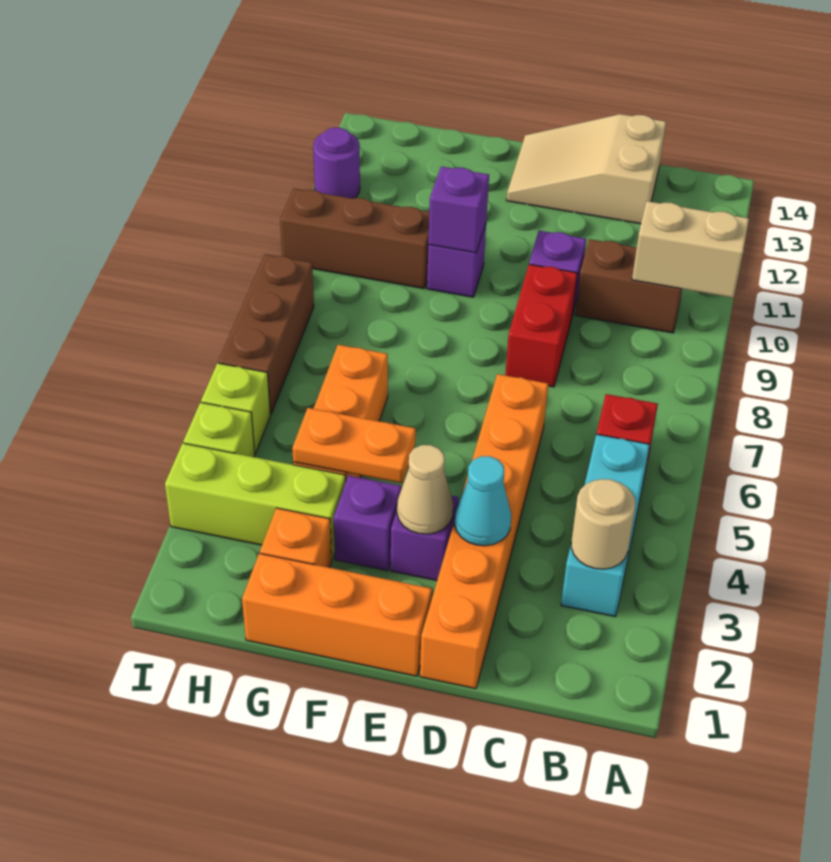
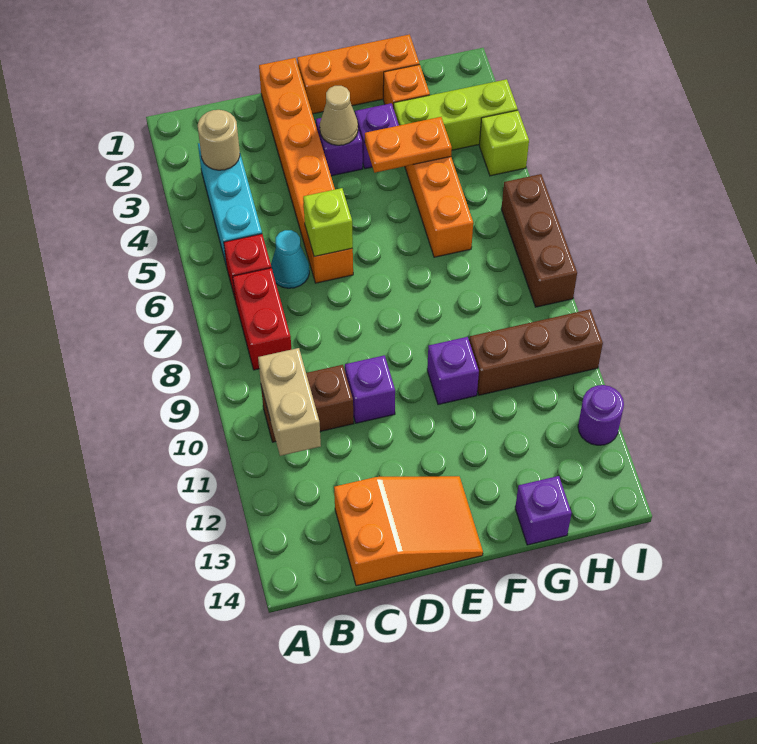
tan 1x2 brick [632,201,749,298] -> tan 1x2 brick turned to [258,348,321,456]
tan 2x3 slope [506,114,666,224] -> orange 2x3 slope [334,476,483,586]
cyan 1x1 cone [455,456,511,546] -> cyan 1x1 cone moved to [271,230,309,288]
red 1x2 brick [505,264,577,387] -> red 1x2 brick moved to [233,268,292,370]
purple 1x1 brick [428,167,489,253] -> purple 1x1 brick moved to [515,476,572,545]
lime 1x1 brick [201,363,270,453] -> lime 1x1 brick moved to [303,188,353,257]

